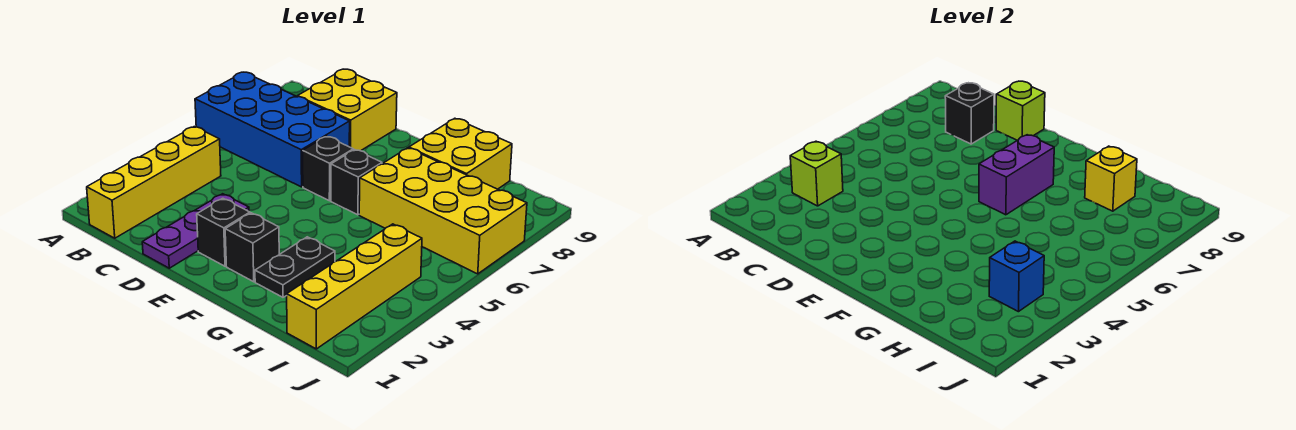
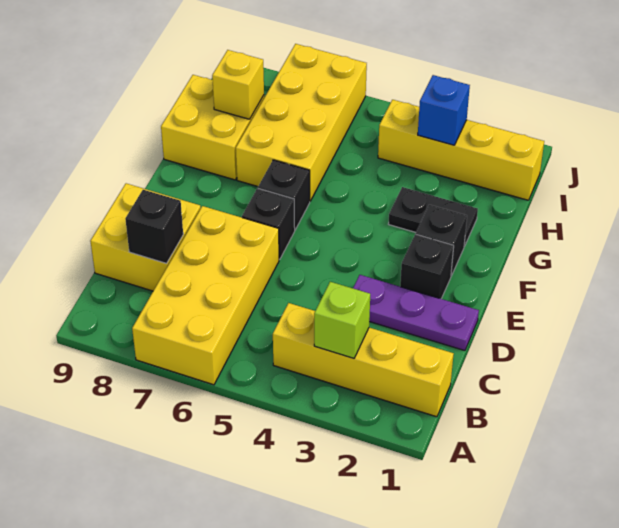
blue 2x4 brick [195,72,350,187] -> yellow 2x4 brick [132,206,279,385]
lime 1x1 brick [996,81,1045,140] -> none
purple 1x2 brick [979,135,1054,215] -> none

